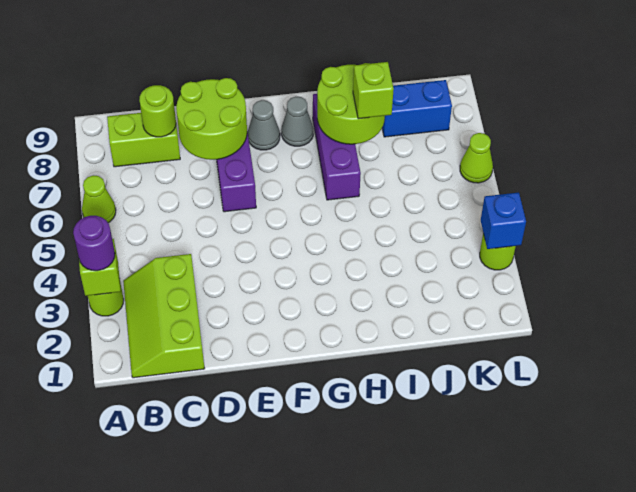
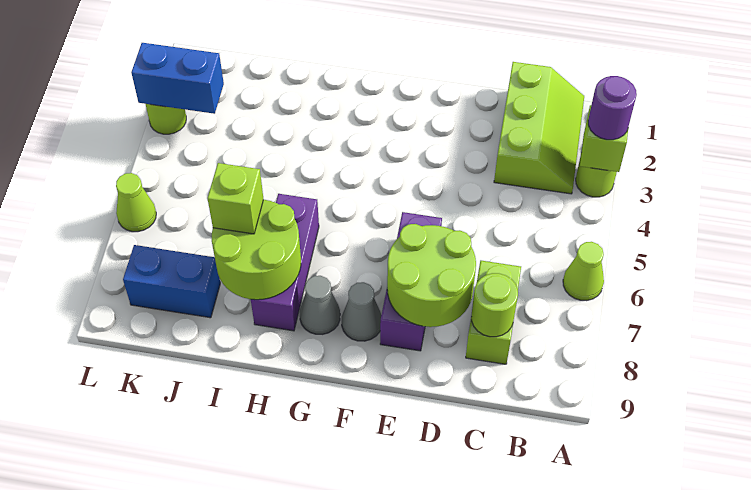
lime 1x2 brick [107,113,180,167] -> lime 1x2 brick turned to [466,261,521,364]
blue 1x1 brick [481,192,526,249] -> blue 1x2 brick [131,43,224,114]

